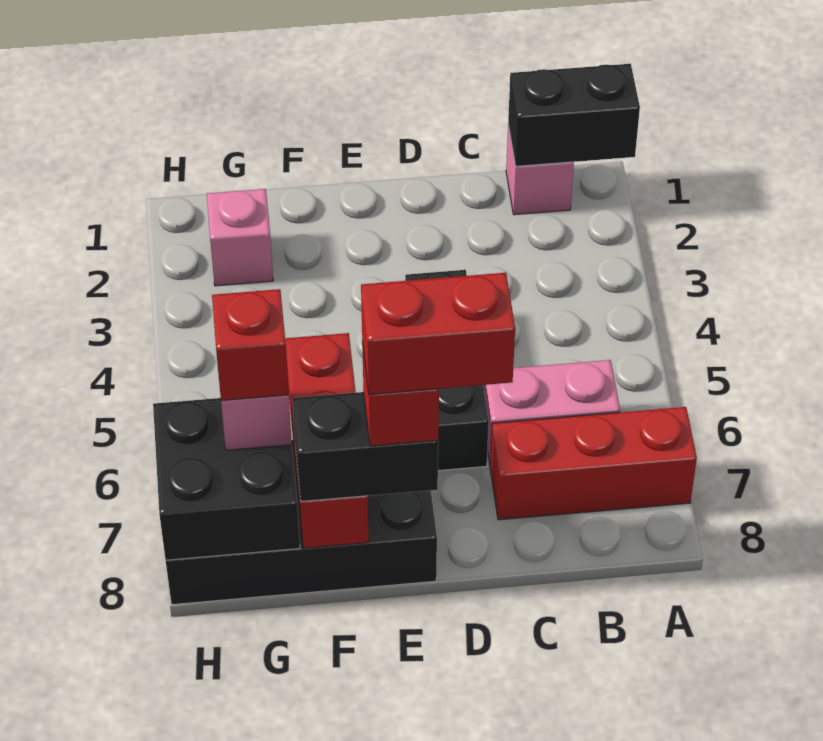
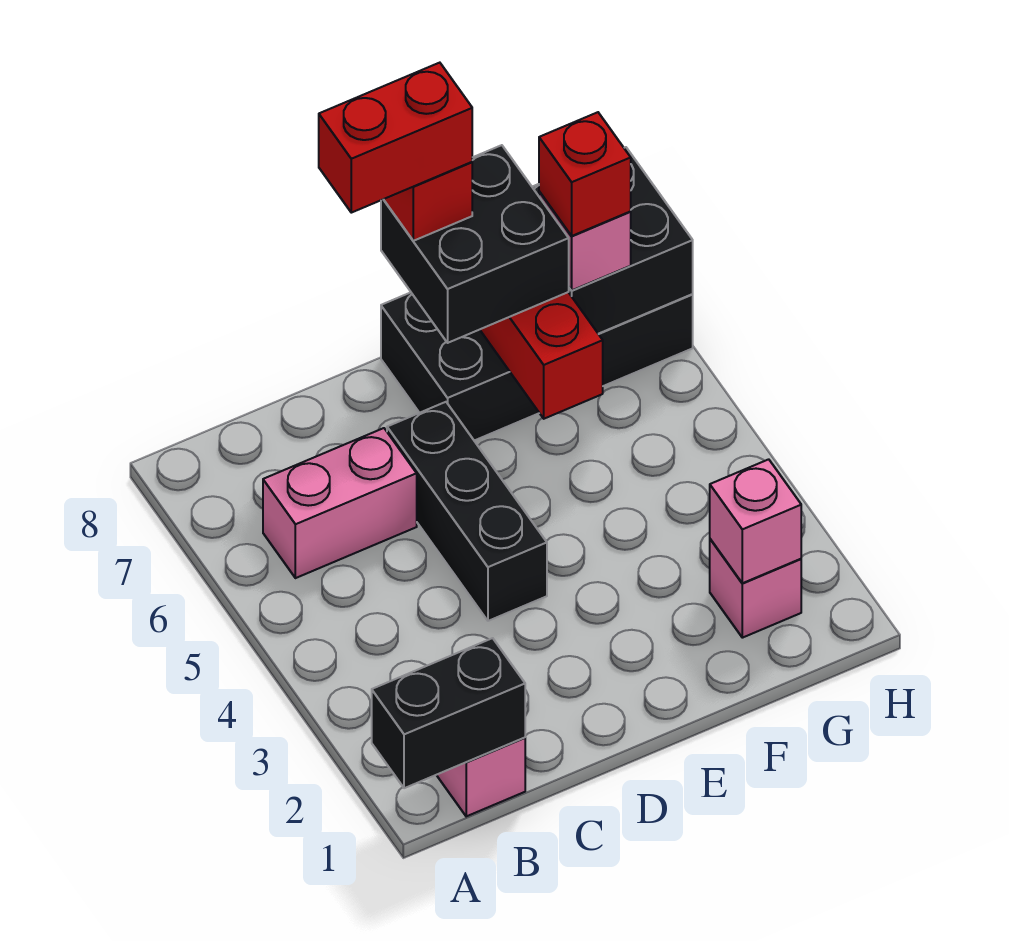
red 1x3 brick [490,407,697,520] -> none
black 1x2 brick [293,392,438,502] -> black 2x2 brick [381,145,569,343]
none -> pink 1x1 brick [710,459,801,583]

